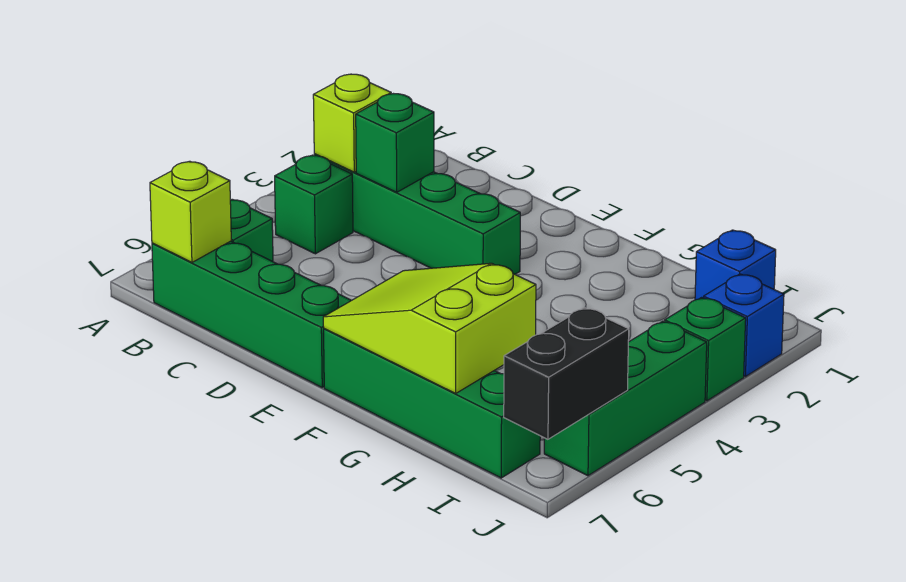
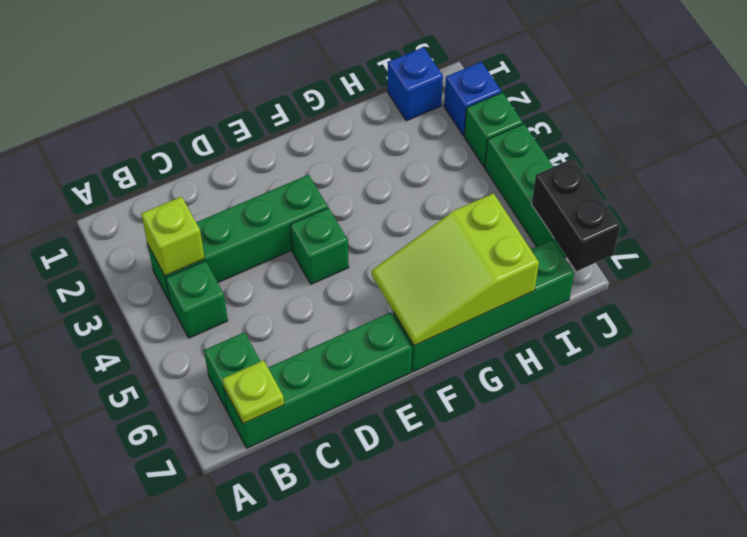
lime 1x1 brick [150,161,231,262] -> lime 1x1 plate [222,360,284,424]
green 1x1 brick [356,94,434,192] -> green 1x1 brick moved to [290,208,349,284]

